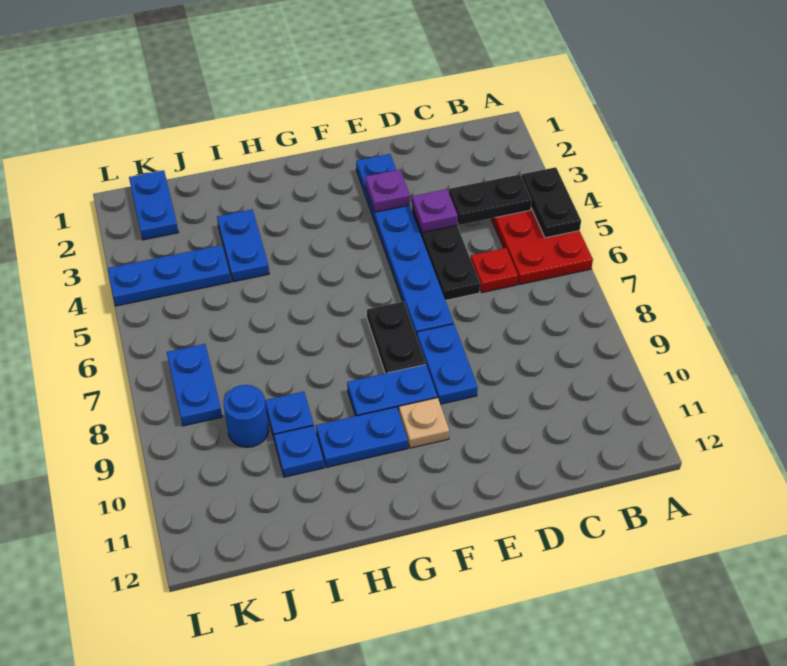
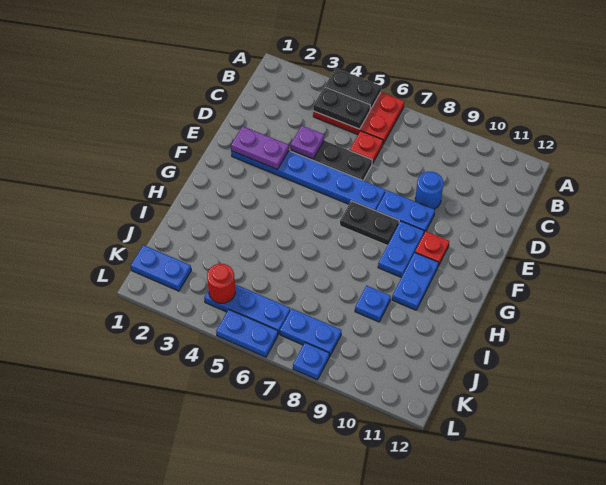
black 1x2 plate [449,175,532,225] -> black 1x2 plate turned to [313,87,371,129]
purple 1x1 plate [365,170,410,212] -> purple 1x2 plate [231,126,289,169]
tan 1x1 plate [399,398,449,448] -> red 1x1 plate [415,231,449,266]
blue 1x2 plate [217,209,269,282] -> blue 1x2 plate moved to [216,310,278,357]
blue 1x1 plate [274,426,324,477] -> blue 1x1 plate moved to [293,343,330,380]
blue 1x3 plate [108,245,231,306] -> blue 1x3 plate turned to [204,284,290,334]
blue 1x1 round brick [223,385,269,447] -> blue 1x1 round brick moved to [415,172,443,209]
none -> red 1x1 round brick [207,264,235,303]

